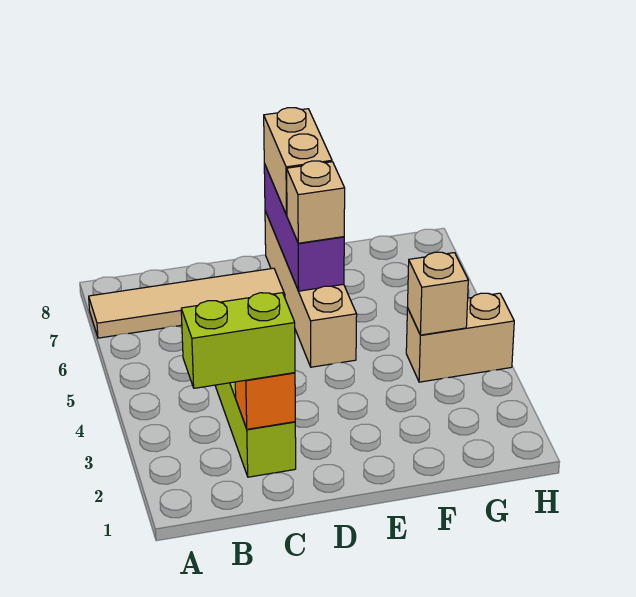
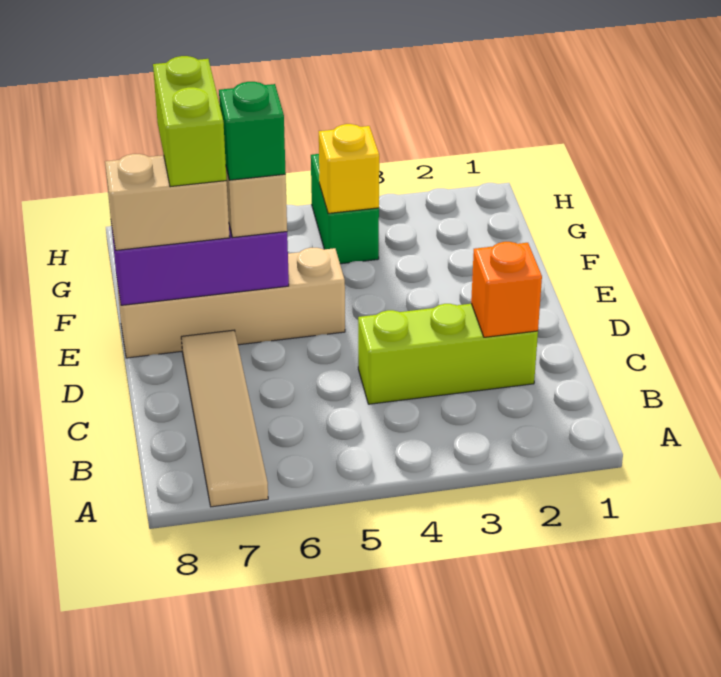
lime 1x2 brick [181,293,295,388] -> lime 1x2 brick moved to [153,56,227,187]
none -> green 1x1 brick [219,82,286,180]
tan 1x2 brick [406,293,514,382] -> green 1x2 brick [311,154,379,264]
tan 1x1 brick [408,252,468,335] -> yellow 1x1 brick [319,124,379,213]

